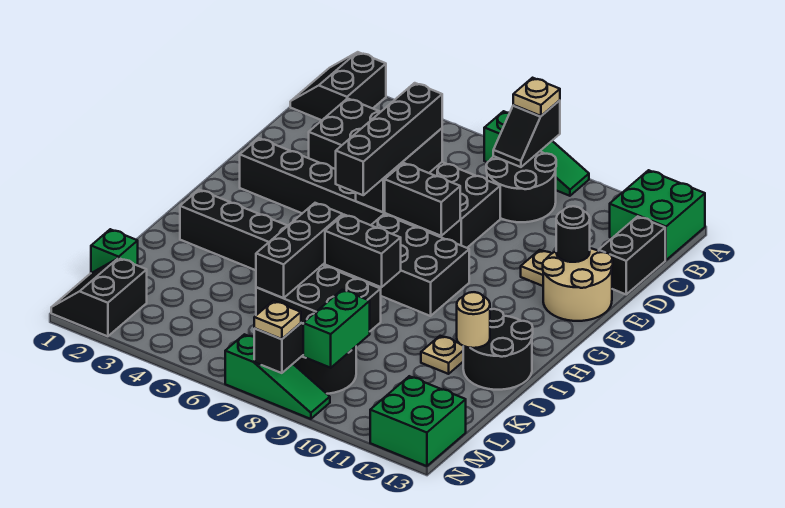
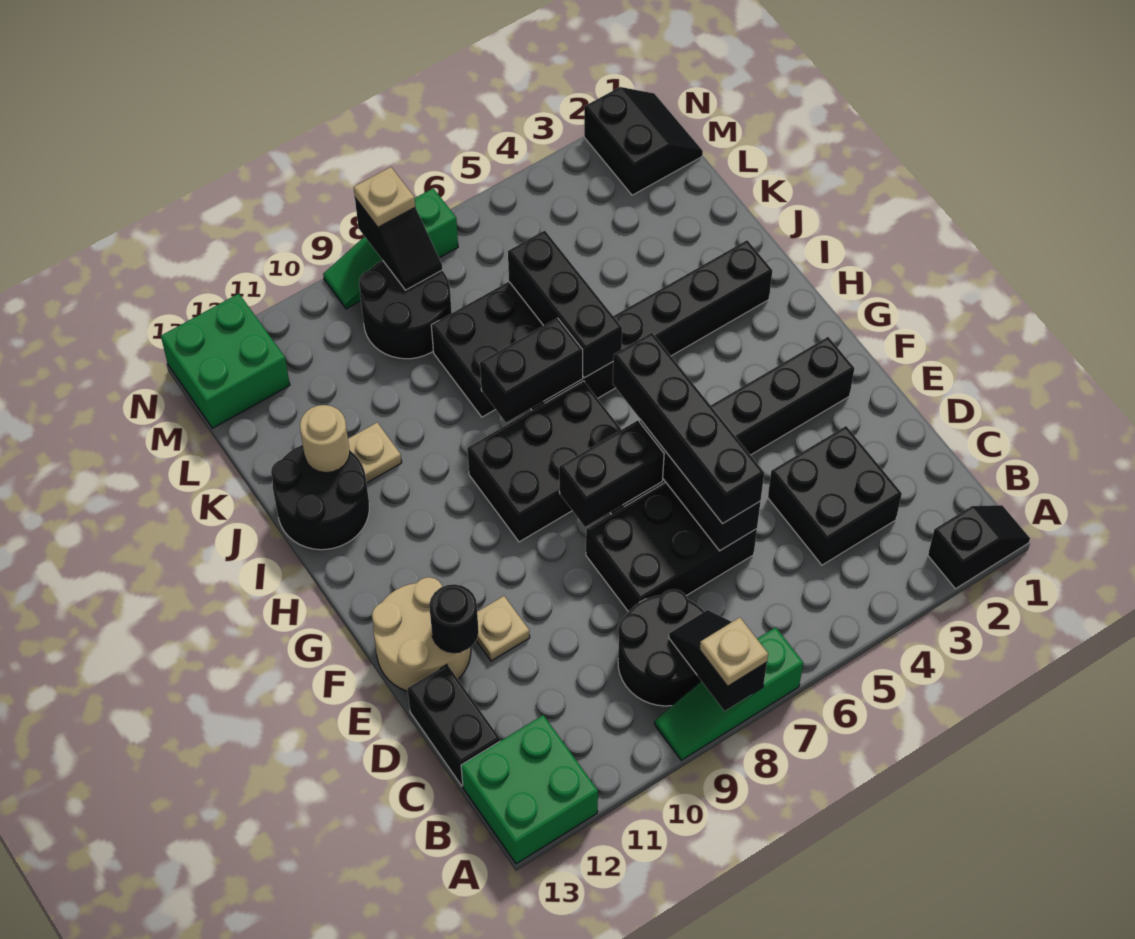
black 2x2 slope [290,52,386,120] -> black 1x2 slope [928,505,1030,589]
green 1x1 brick [91,229,138,273] -> none
green 1x2 brick [303,290,370,368] -> none

